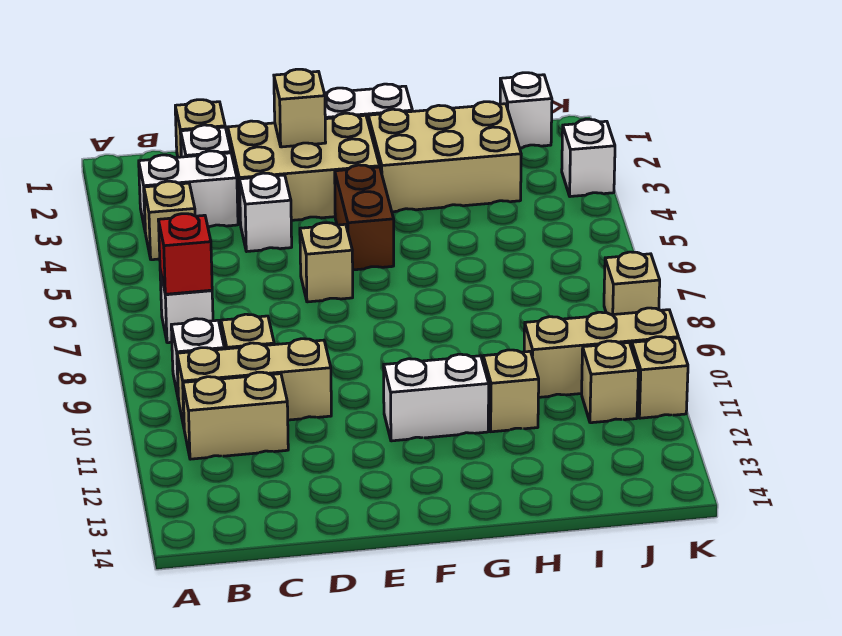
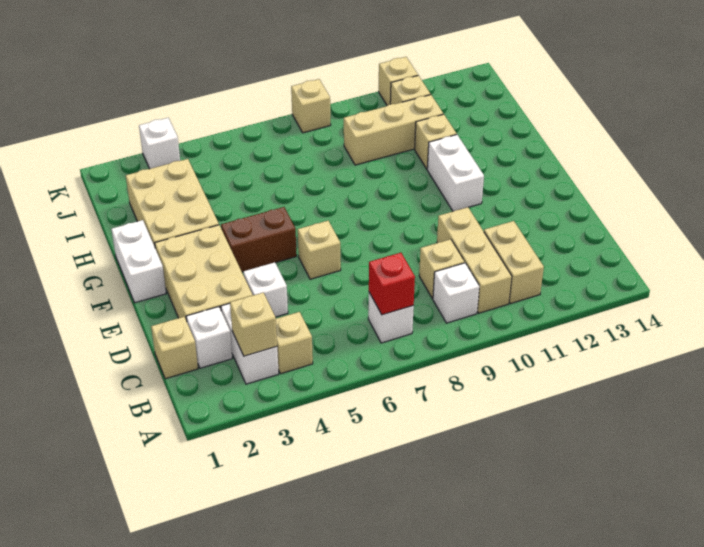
tan 1x1 brick [274,69,326,147] -> tan 1x1 brick moved to [230,293,277,356]
tan 1x3 brick [524,308,678,397] -> tan 1x3 brick turned to [344,95,443,165]
white 1x1 brick [500,73,552,148] -> none

